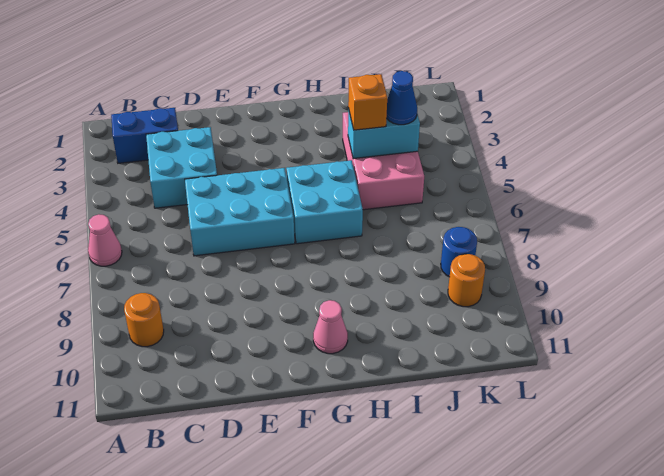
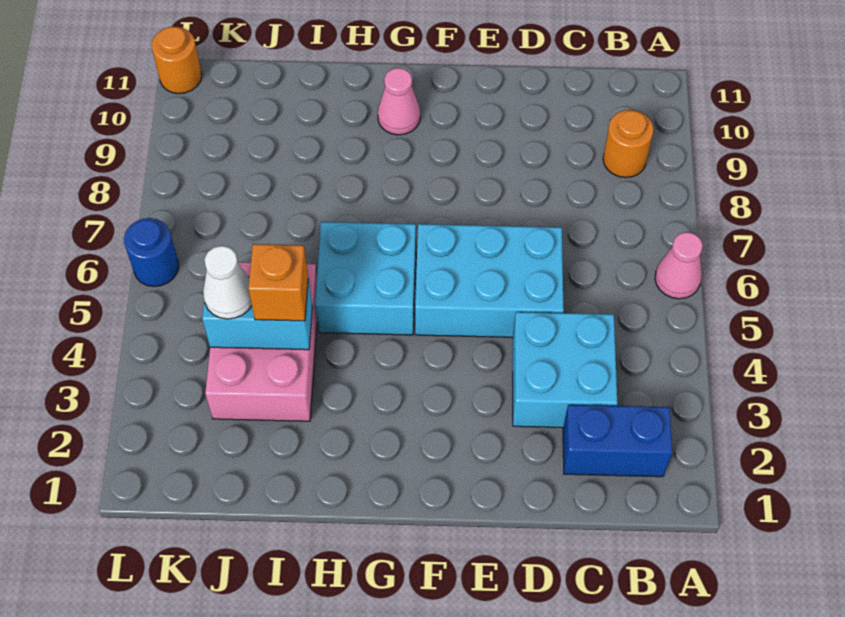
blue 1x1 cone [386,71,417,125] -> white 1x1 cone [203,246,252,319]
blue 1x1 round brick [441,227,477,277] -> blue 1x1 round brick moved to [124,218,179,287]
orange 1x1 round brick [448,254,485,307] -> orange 1x1 round brick moved to [152,27,202,94]

